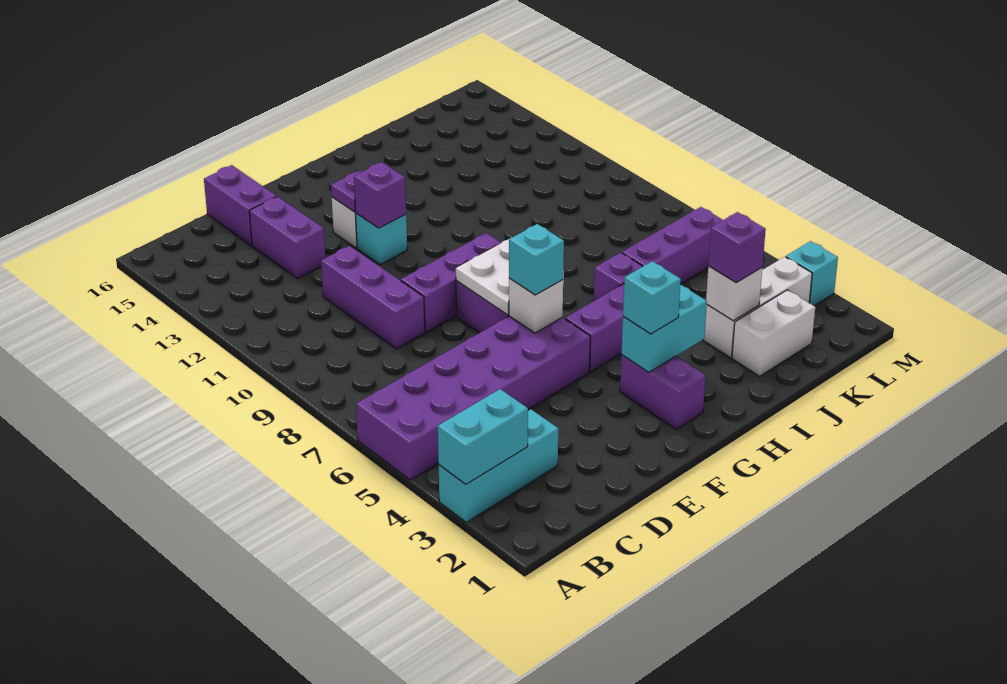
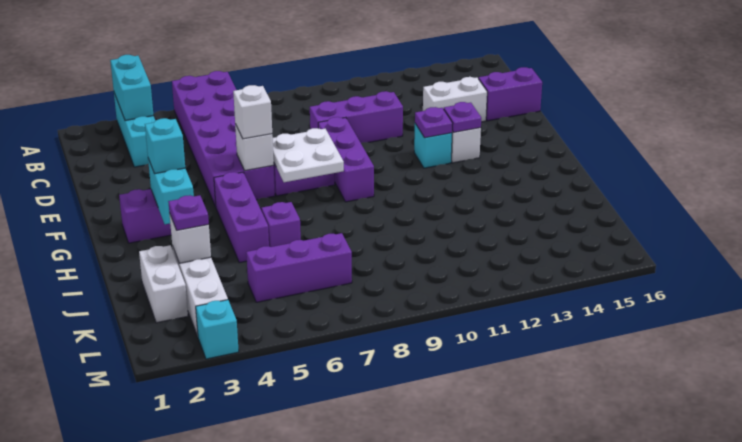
purple 1x2 brick [249,197,325,279] -> white 1x2 brick [423,77,487,122]
cyan 1x1 brick [509,224,564,295] -> white 1x1 brick [233,85,272,139]
purple 1x1 brick [354,162,406,228] -> purple 1x1 plate [415,107,453,138]
purple 1x1 brick [708,212,766,283] -> purple 1x1 plate [168,195,209,230]
purple 1x3 brick [622,207,723,284] -> purple 1x3 brick turned to [246,233,352,302]

